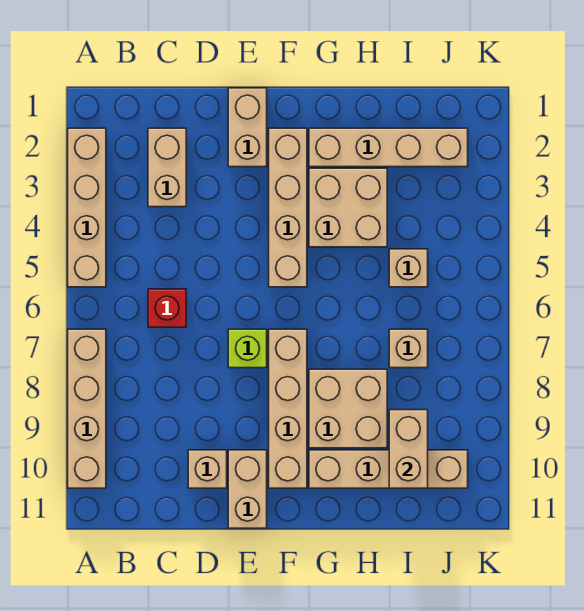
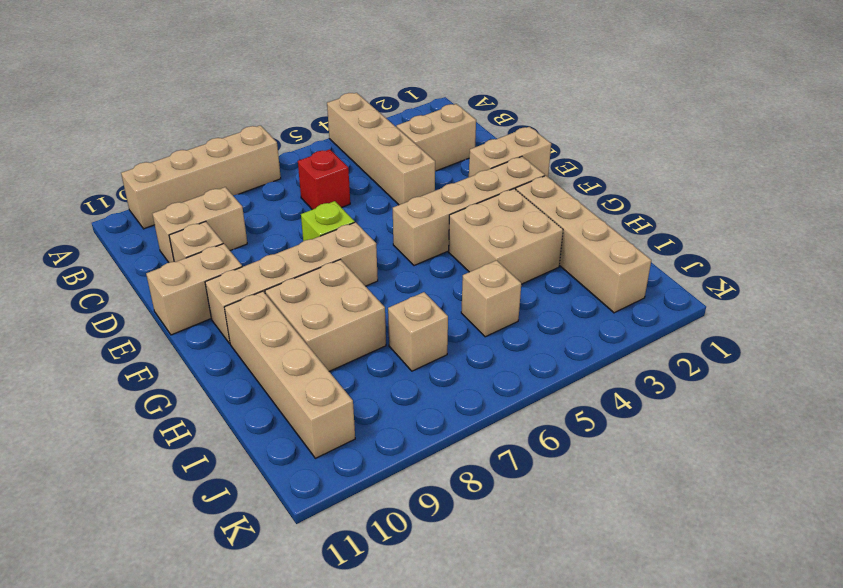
tan 1x4 brick [68,128,106,287] -> tan 1x4 brick turned to [327,93,435,205]
tan 1x2 brick [389,410,428,488] -> tan 1x2 brick moved to [152,187,247,263]

